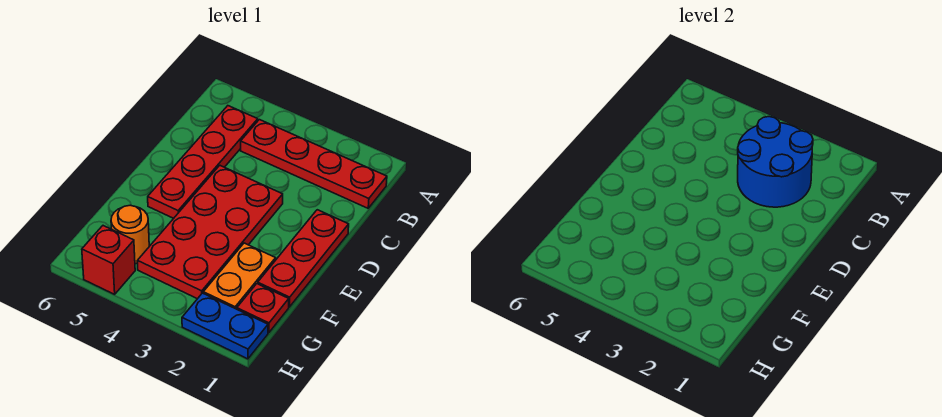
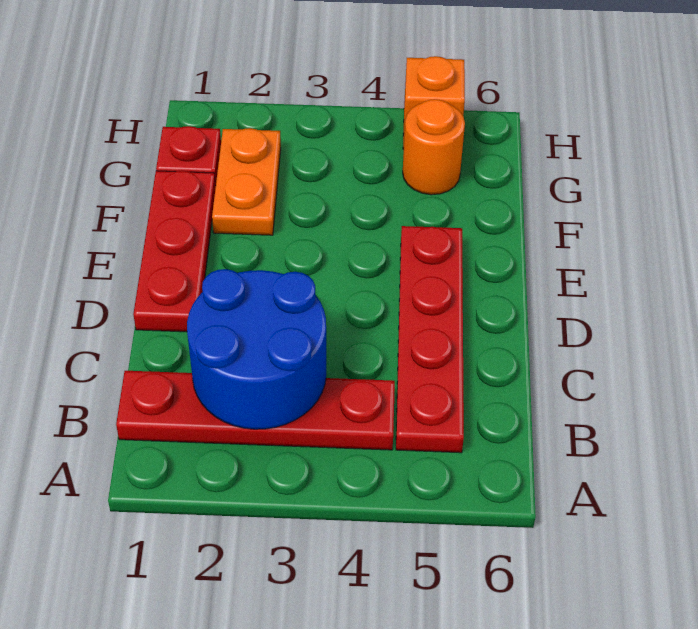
red 2x4 plate [137,165,283,299] -> none
blue 1x2 plate [182,293,268,359] -> none
red 1x1 brick [82,226,135,294] -> orange 1x1 brick [403,56,465,149]

